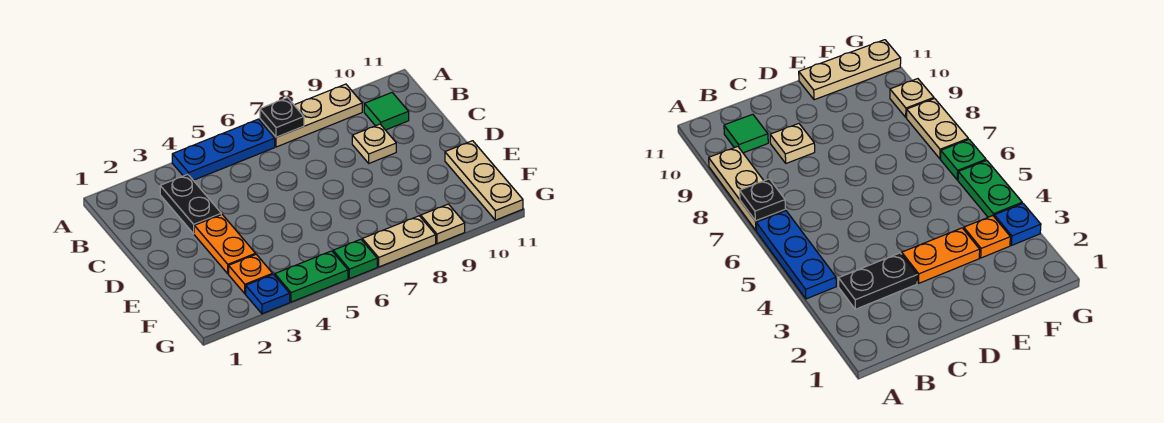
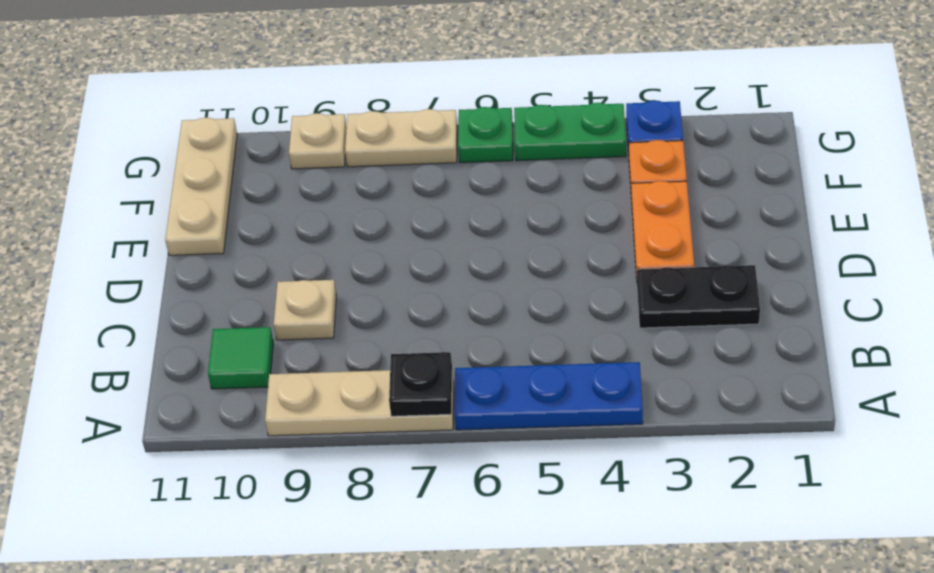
black 1x2 plate [160,174,221,234] -> black 1x2 plate turned to [637,265,760,328]

